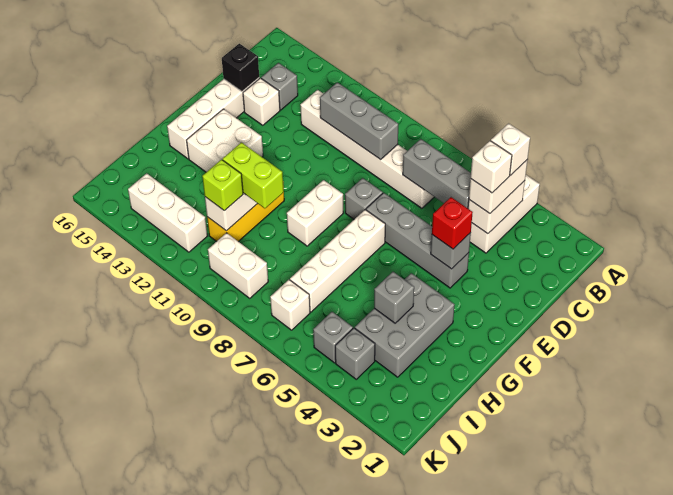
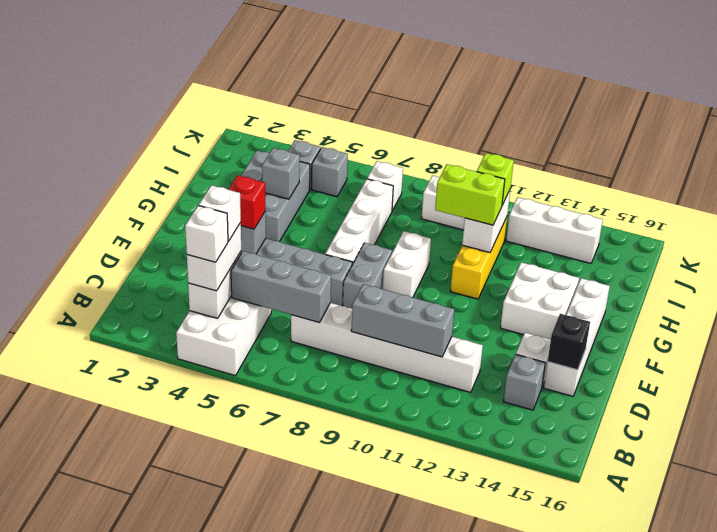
grey 1x1 brick [345,178,383,219] -> grey 1x2 brick [342,243,392,309]

